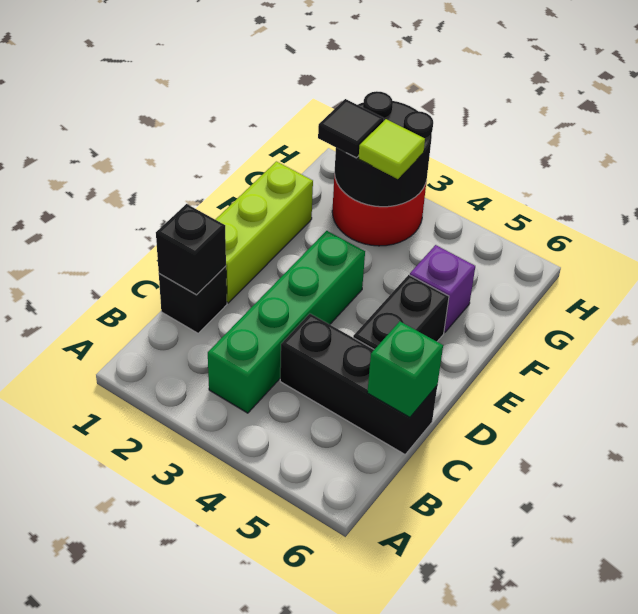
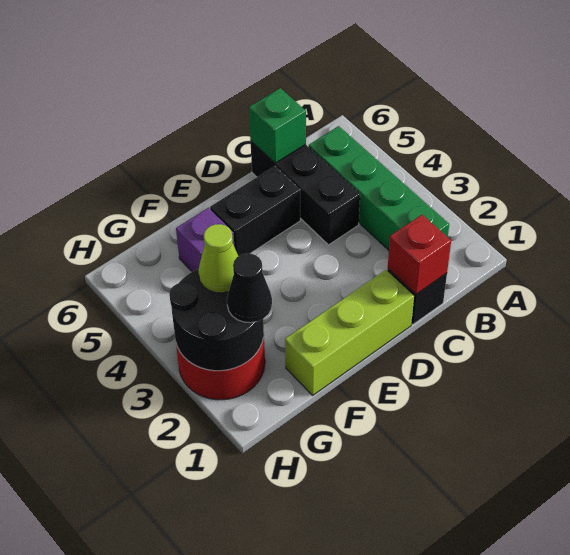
green 1x4 brick [208,231,365,413] -> green 1x4 brick turned to [309,126,449,250]
black 1x1 brick [156,204,226,295] -> red 1x1 brick [388,215,451,294]
black 1x1 tile [318,99,384,158] -> black 1x1 cone [227,253,272,323]
lime 1x1 tile [359,119,425,179] -> lime 1x1 cone [198,224,238,293]

